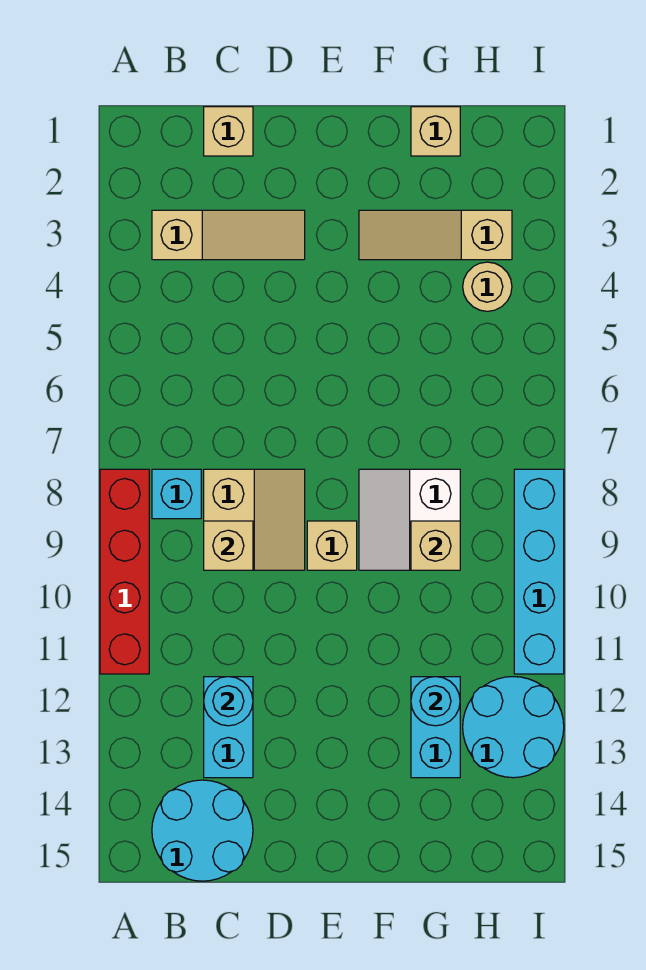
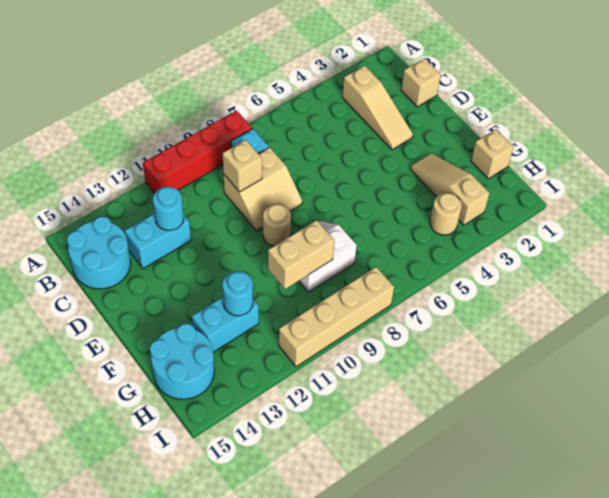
tan 1x1 brick [307,521,357,570] -> tan 1x1 round brick [263,204,291,246]
tan 1x1 brick [411,521,460,570] -> tan 1x2 brick [268,220,334,289]
cyan 2x2 round brick [463,677,564,778] -> cyan 2x2 round brick moved to [150,324,214,399]
cyan 1x4 brick [514,469,564,674] -> tan 1x4 brick [279,267,394,367]

